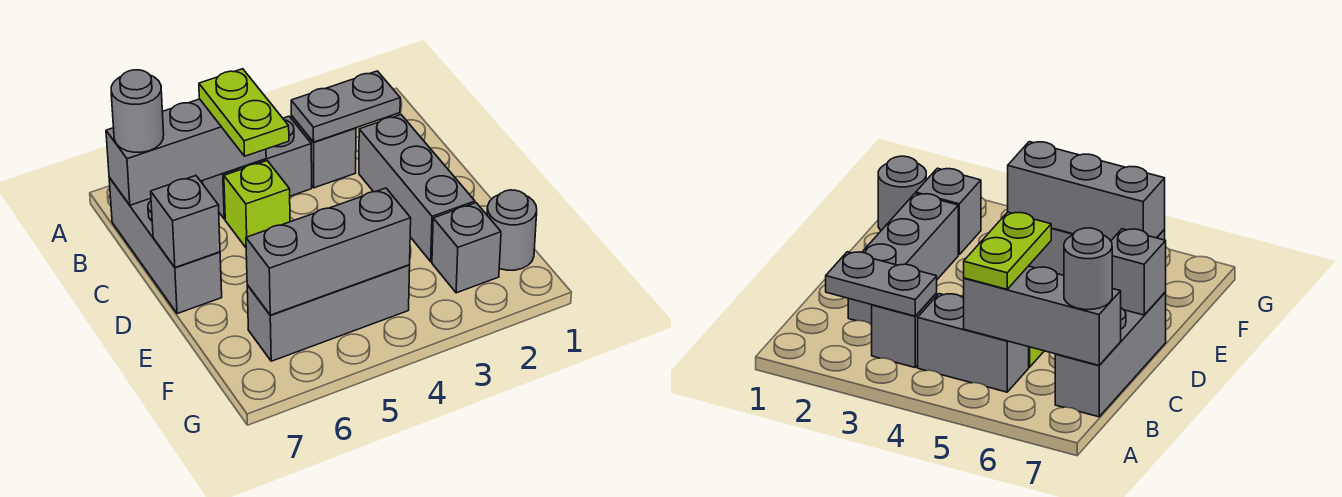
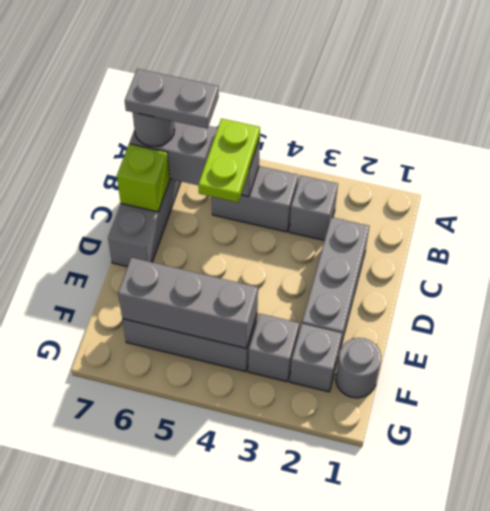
grey 1x2 plate [291,71,400,142] -> grey 1x2 plate moved to [125,69,219,128]
lime 1x1 brick [224,161,290,247] -> lime 1x1 brick moved to [117,144,170,212]
grey 1x1 brick [151,176,220,268] -> grey 1x1 brick moved to [248,314,299,382]

